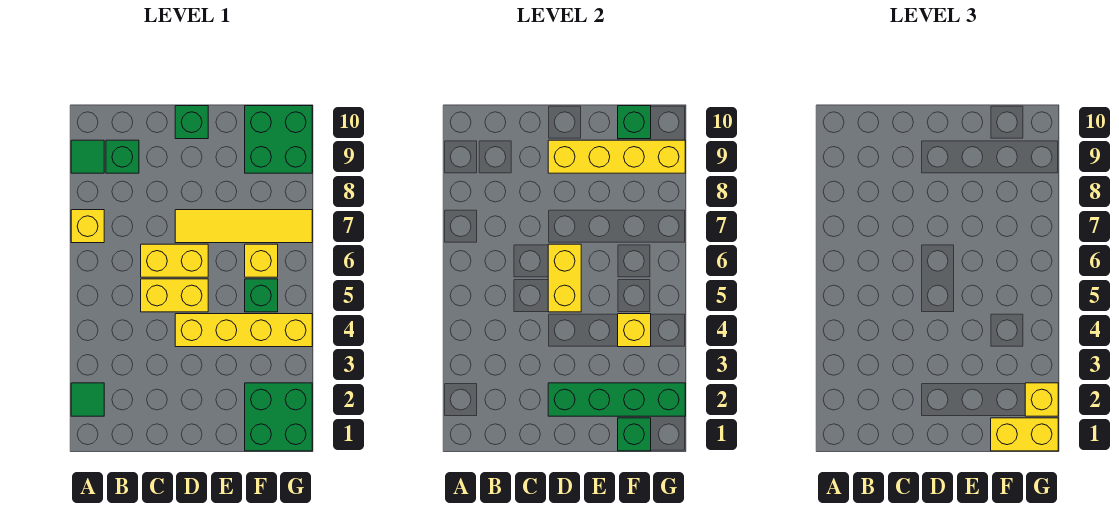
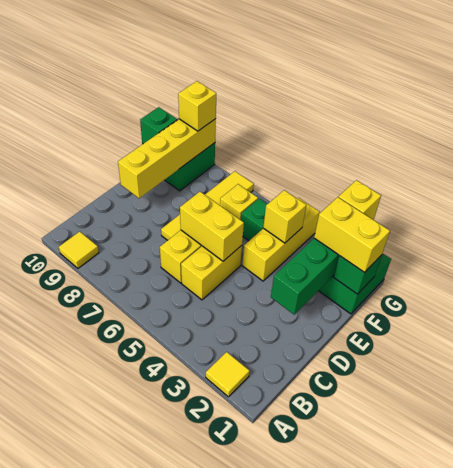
green 1x1 tile [71,383,104,416] -> yellow 1x1 tile [206,352,250,397]
yellow 1x1 brick [71,210,104,243] -> yellow 1x1 brick moved to [178,81,216,131]
green 1x1 tile [71,140,104,173] -> yellow 1x1 tile [59,232,99,268]
green 1x1 brick [106,140,139,173] -> none
yellow 1x4 brick [175,314,312,347] -> yellow 1x3 brick [242,198,320,281]
green 1x1 brick [175,106,208,139] -> none
yellow 1x2 brick [991,418,1058,451] -> yellow 1x2 brick turned to [314,197,390,273]

